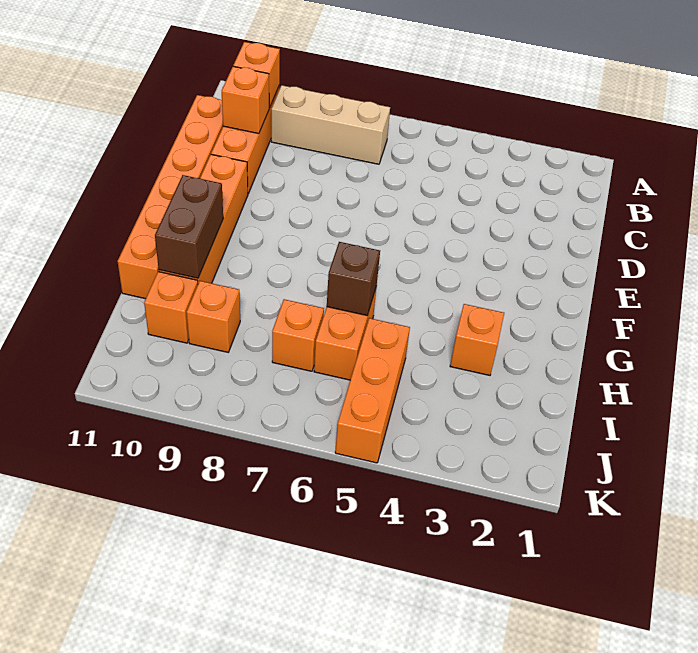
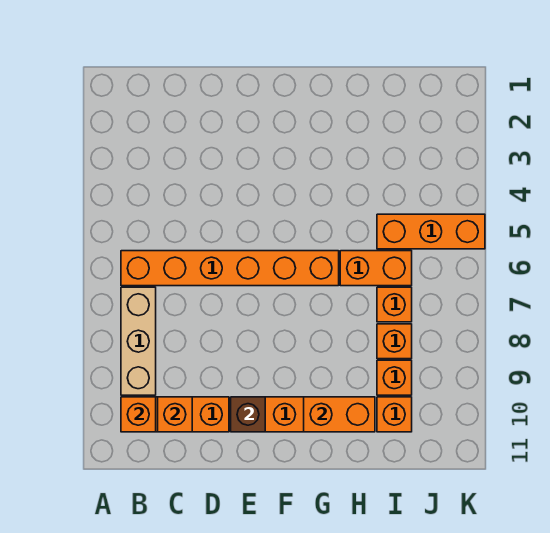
orange 1x6 brick [118,95,223,299] -> orange 1x6 brick moved to [121,251,339,286]
brown 1x2 brick [155,175,223,278] -> orange 1x2 brick [304,397,375,432]
orange 1x1 brick [450,304,504,375] -> orange 1x1 brick moved to [377,324,412,359]
brown 1x1 brick [327,242,380,315] -> brown 1x1 brick moved to [231,397,265,432]

